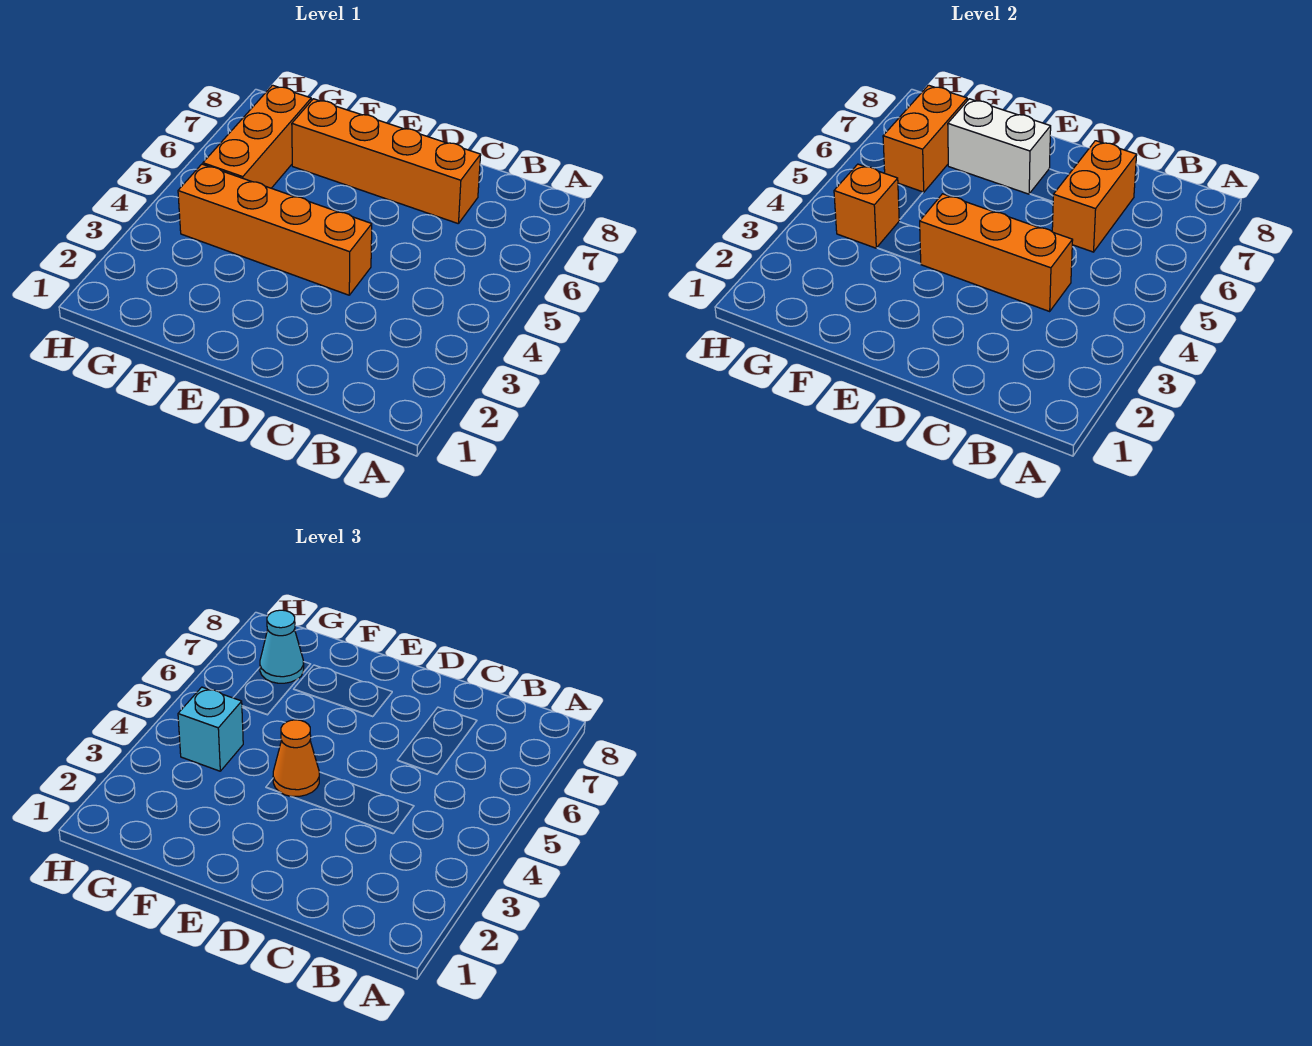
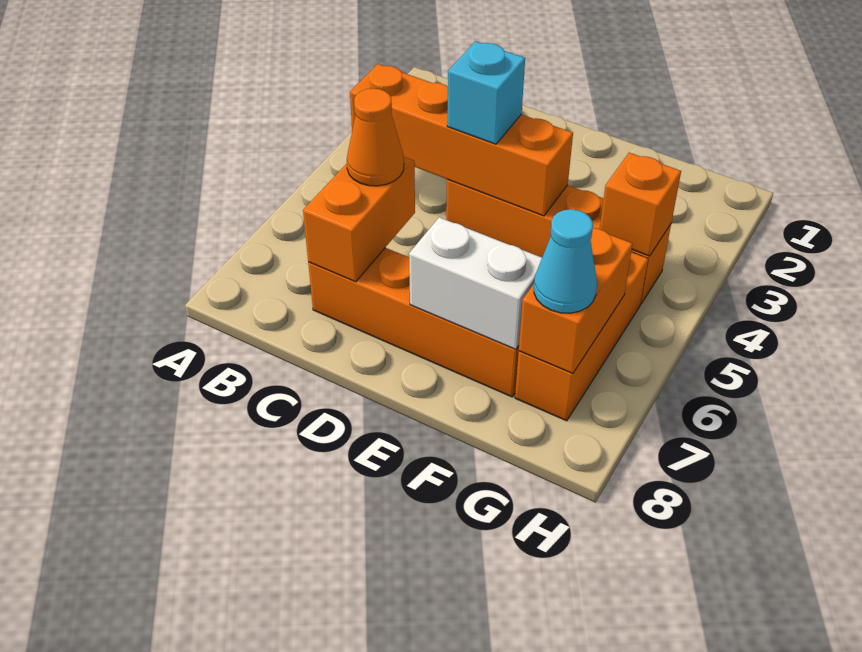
orange 1x3 brick [920,194,1073,311] -> orange 1x4 brick [350,64,573,216]
orange 1x1 cone [273,720,319,796] -> orange 1x1 cone moved to [347,88,404,186]
cyan 1x1 brick [178,687,243,771] -> cyan 1x1 brick moved to [447,41,525,144]

